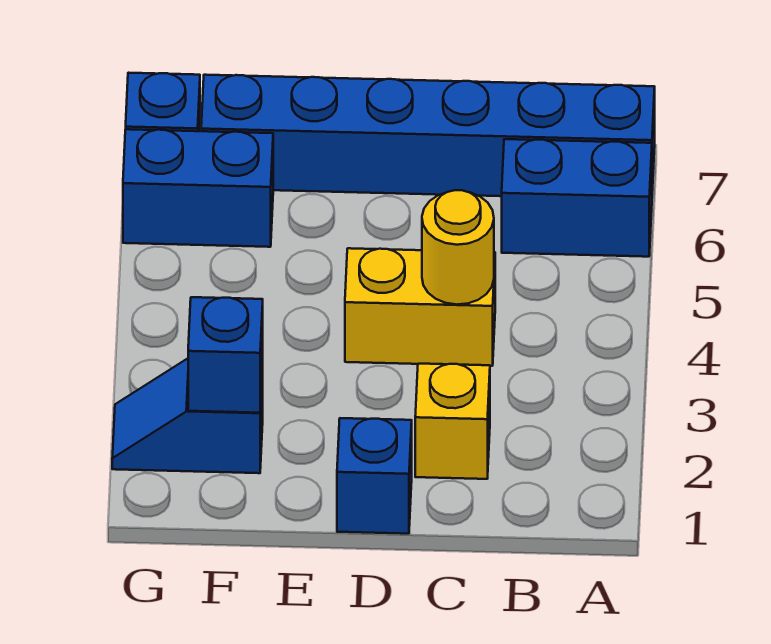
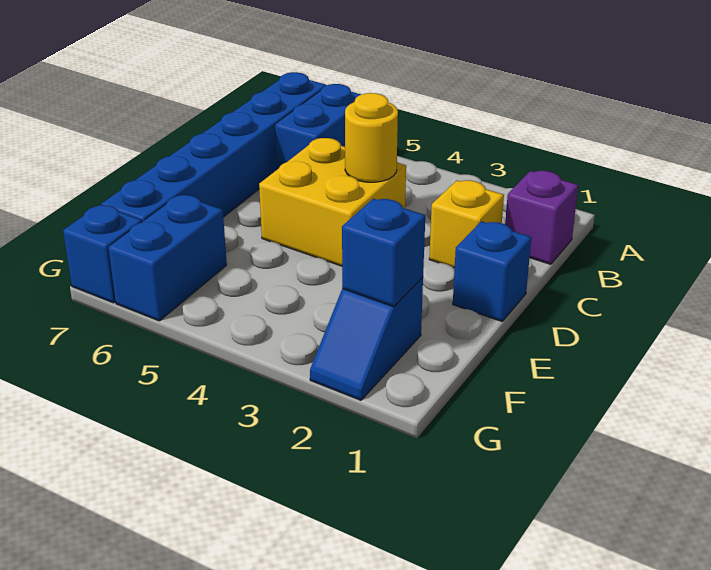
none -> purple 1x1 brick [505,171,578,264]
yellow 1x2 brick [345,248,495,366] -> yellow 2x2 brick [259,138,406,266]

